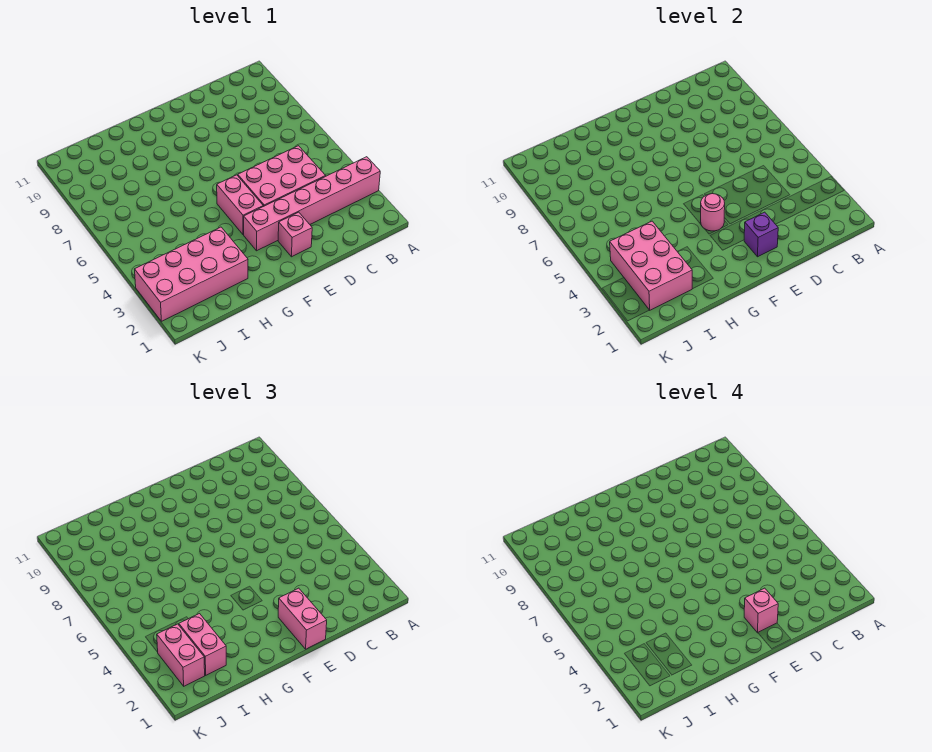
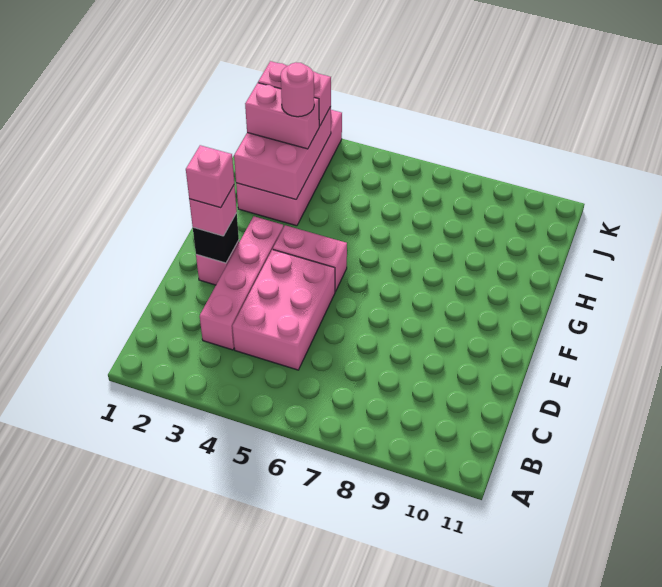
pink 1x6 brick [244,157,380,251] -> pink 1x4 brick [200,216,283,350]
pink 1x2 brick [278,588,327,649] -> pink 1x1 brick [189,185,237,236]
purple 1x1 brick [744,212,778,257] -> black 1x1 brick [193,213,239,263]
pink 1x1 round brick [701,194,725,231] -> pink 1x1 round brick moved to [281,62,314,117]
pink 2x3 brick [610,221,692,310] -> pink 2x3 brick turned to [234,106,331,199]

